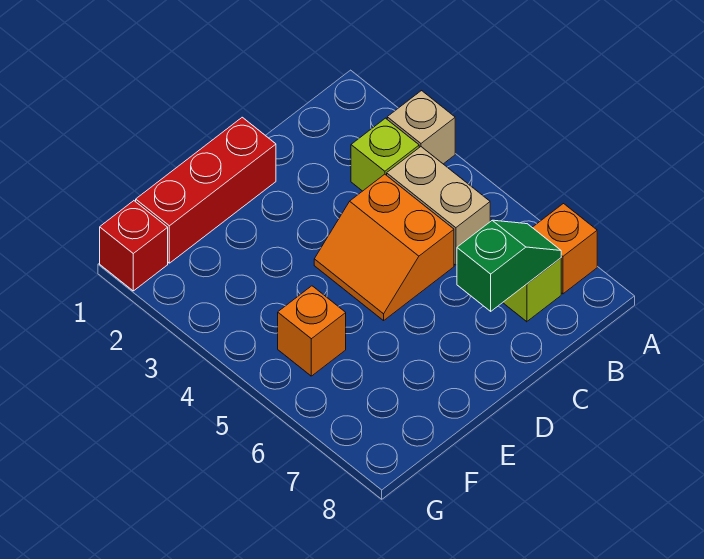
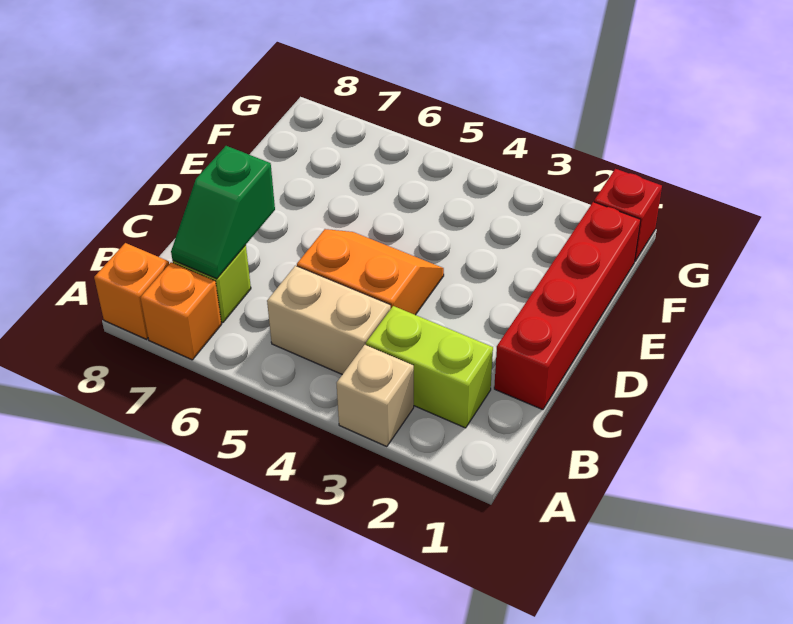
lime 1x1 brick [351,118,419,191] -> lime 1x2 brick [366,306,493,428]
red 1x3 brick [136,117,276,263] -> red 1x4 brick [494,202,641,410]
orange 1x1 brick [278,286,346,376] -> orange 1x1 brick moved to [94,243,169,339]

